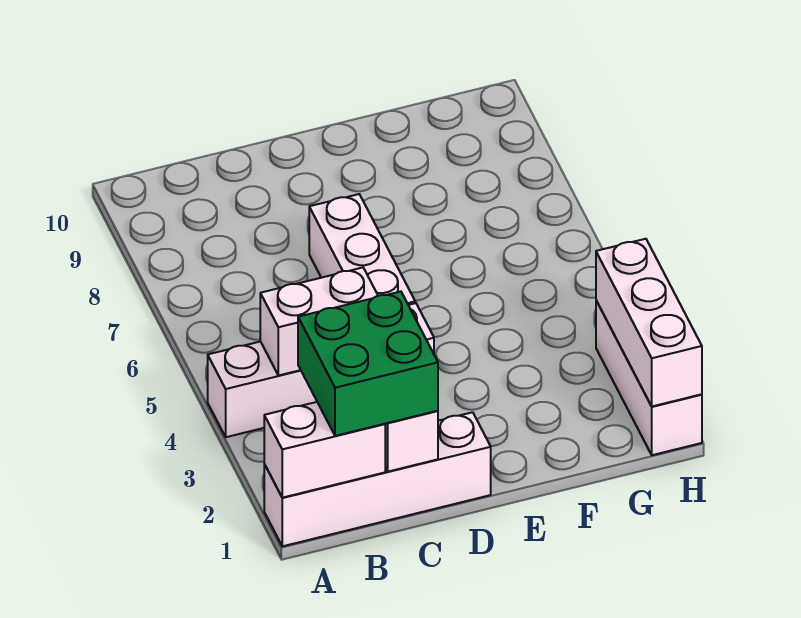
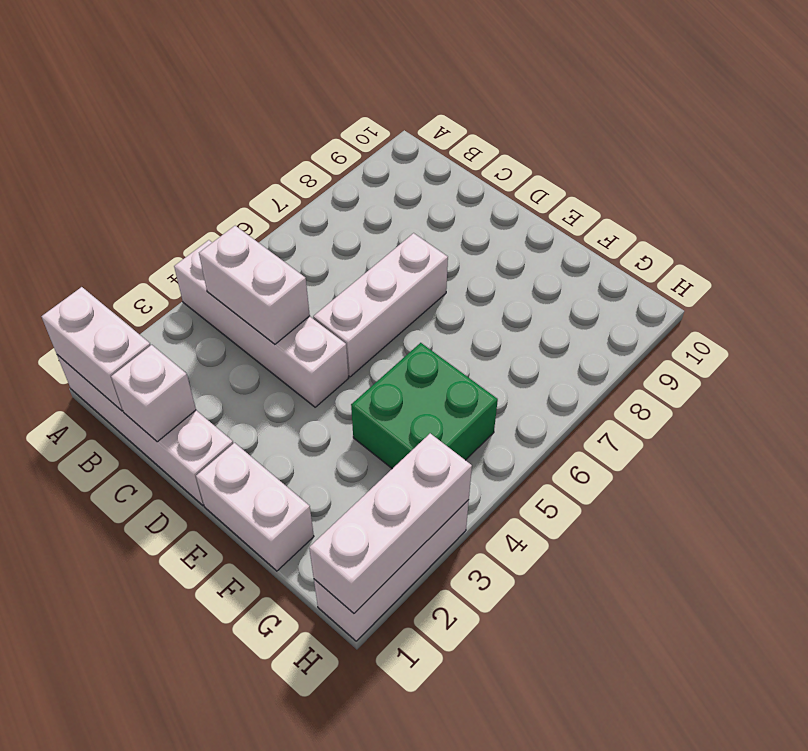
green 2x2 brick [298,292,438,436] -> green 2x2 brick moved to [351,343,498,469]
none -> white 1x2 brick [196,443,314,571]

